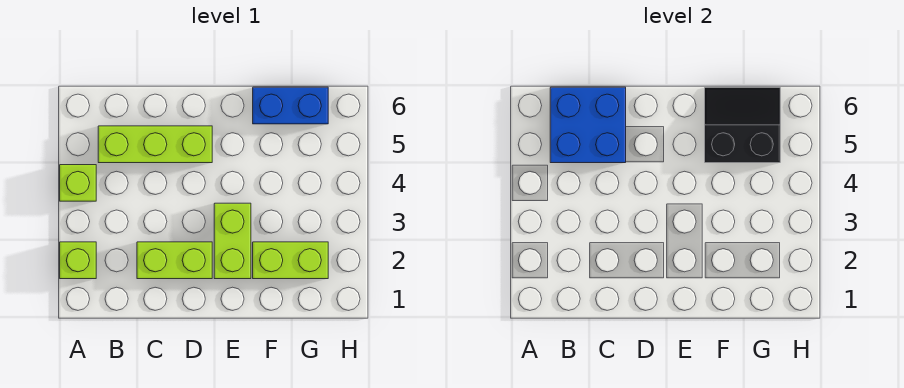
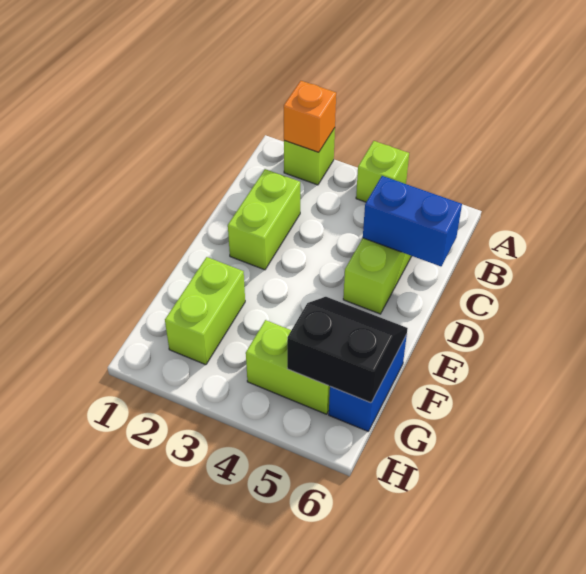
none -> orange 1x1 brick [284,81,336,152]
blue 2x2 brick [550,87,626,163] -> blue 1x2 brick [363,176,462,266]
lime 1x2 brick [214,203,251,279] -> lime 1x2 brick moved to [246,320,330,414]
black 2x2 slope [705,87,780,163] -> black 2x2 slope turned to [287,297,408,403]

